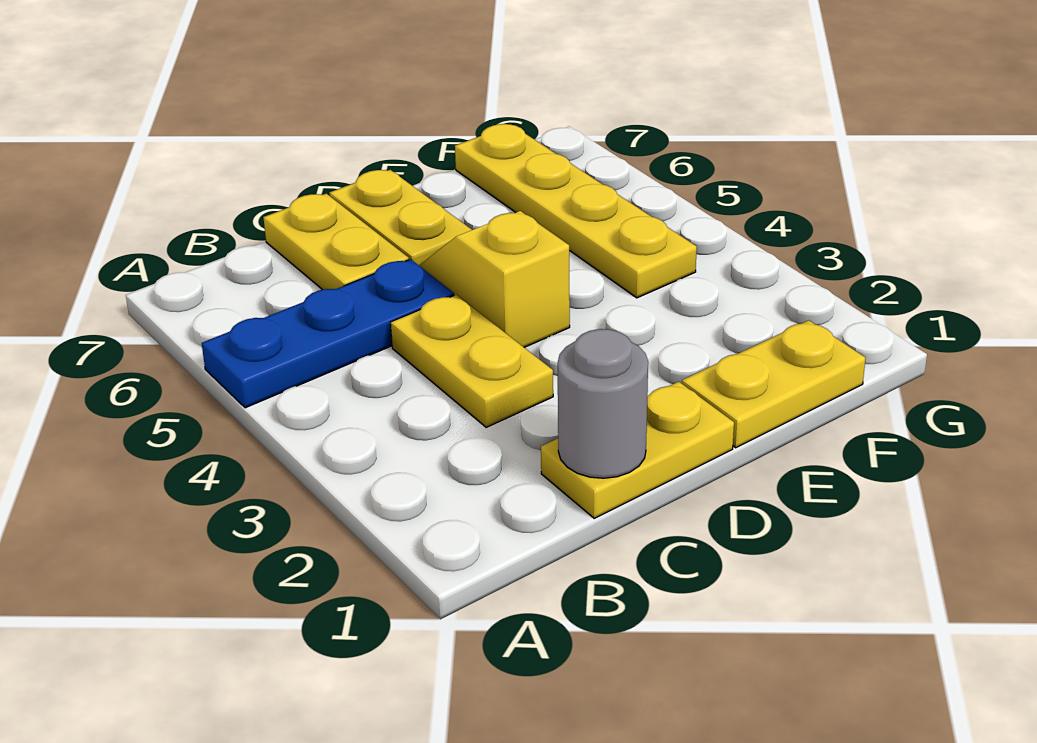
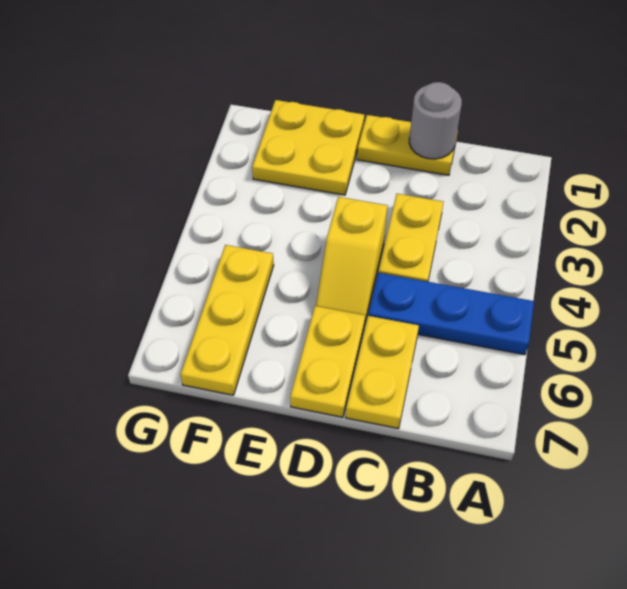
yellow 1x2 plate [682,320,865,448] -> yellow 2x2 plate [252,100,364,195]
yellow 1x4 plate [455,124,697,298] -> yellow 1x3 plate [180,245,274,395]

